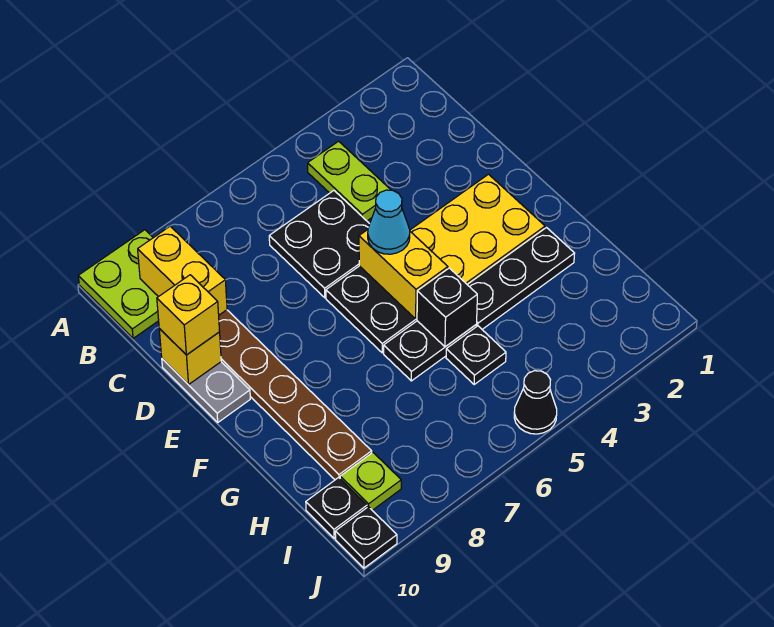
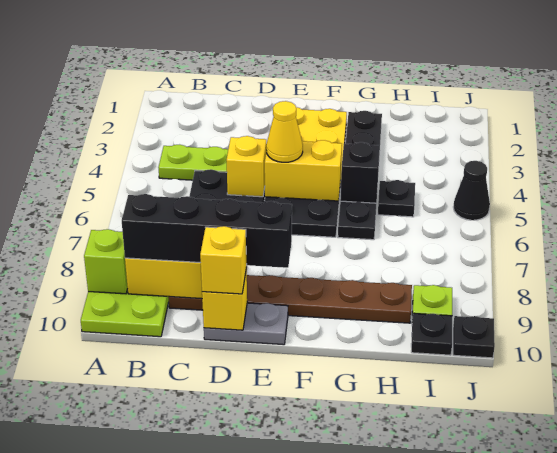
none -> lime 1x1 brick [84,229,128,294]
none -> black 1x4 brick [122,194,292,268]
none -> yellow 1x1 brick [226,136,266,197]
cyan 1x1 cone [368,190,410,254] -> yellow 1x1 cone [266,101,303,162]

